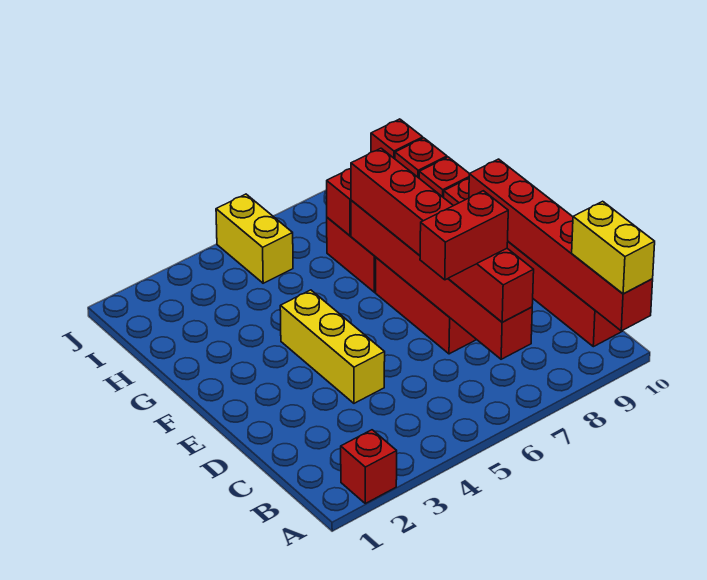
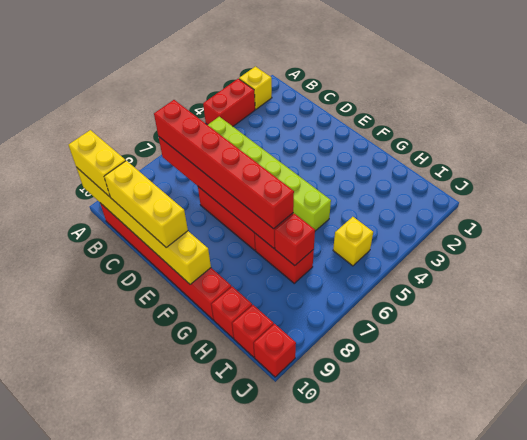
red 1x1 brick [341,430,397,503] -> yellow 1x1 brick [239,66,272,109]
red 1x6 brick [469,159,653,331] -> yellow 1x6 brick [76,167,211,284]
none -> lime 1x6 brick [208,117,331,231]
red 1x2 brick [420,191,508,280] -> red 1x2 brick moved to [203,79,255,126]
yellow 1x3 brick [280,290,385,403] -> yellow 1x3 brick moved to [104,161,188,248]
yellow 1x2 brick [216,194,293,283] -> yellow 1x1 brick [333,217,373,266]

